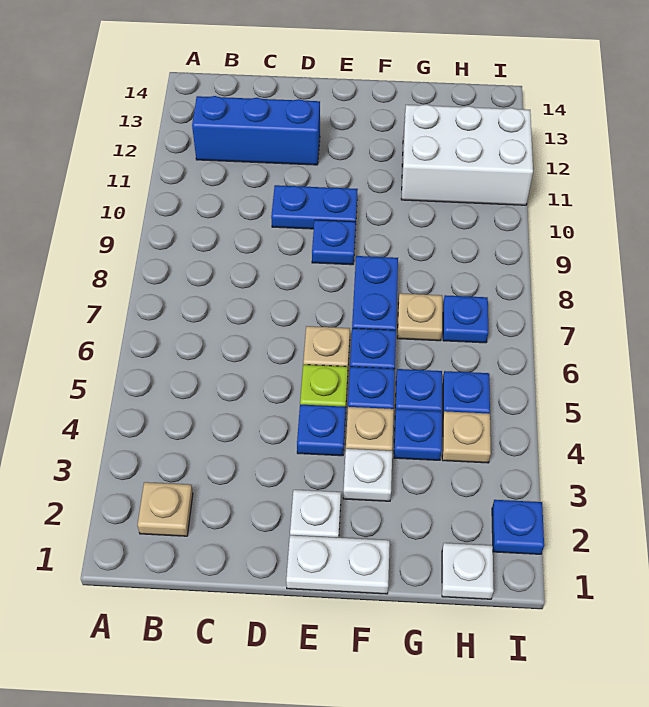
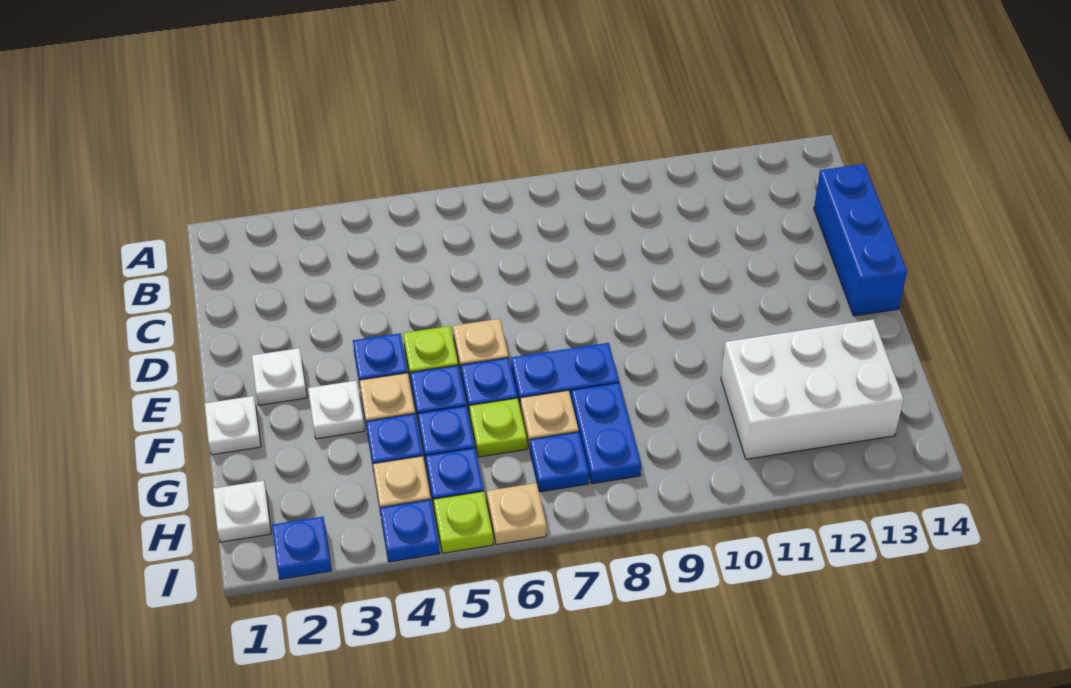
tan 1x1 plate [138,482,193,536] -> tan 1x1 plate moved to [487,483,546,545]
blue 1x3 brick [192,96,320,165] -> blue 1x3 brick moved to [814,164,907,316]
blue 1x2 plate [271,185,358,229] -> blue 1x2 plate moved to [571,383,641,484]
white 1x2 plate [286,535,390,594] -> white 1x1 plate [205,396,261,455]
blue 1x1 plate [312,220,356,265] -> blue 1x1 plate moved to [380,500,440,562]
none -> lime 1x1 plate [469,398,527,457]
white 2x3 brick [401,104,533,205] -> white 2x3 brick turned to [721,319,904,459]
none -> lime 1x1 plate [433,491,493,553]

